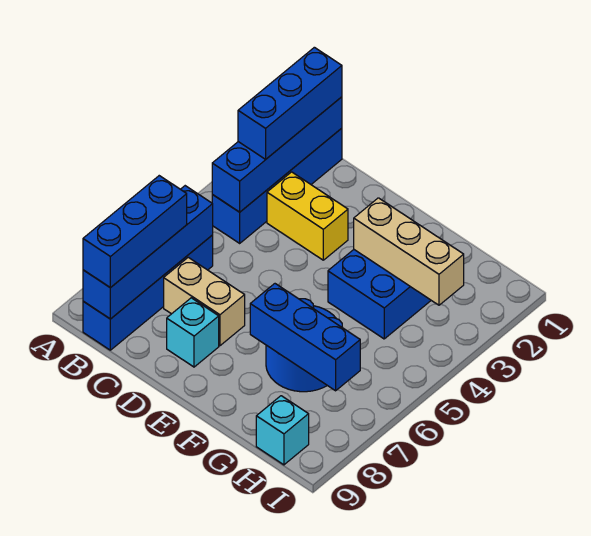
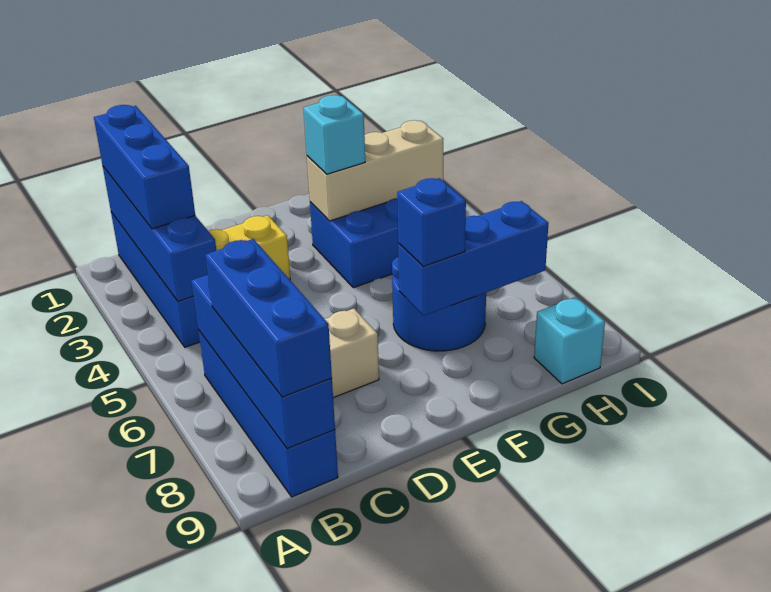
cyan 1x1 brick [167,298,219,367] -> cyan 1x1 brick moved to [303,95,365,174]
none -> blue 1x1 brick [397,178,466,266]

